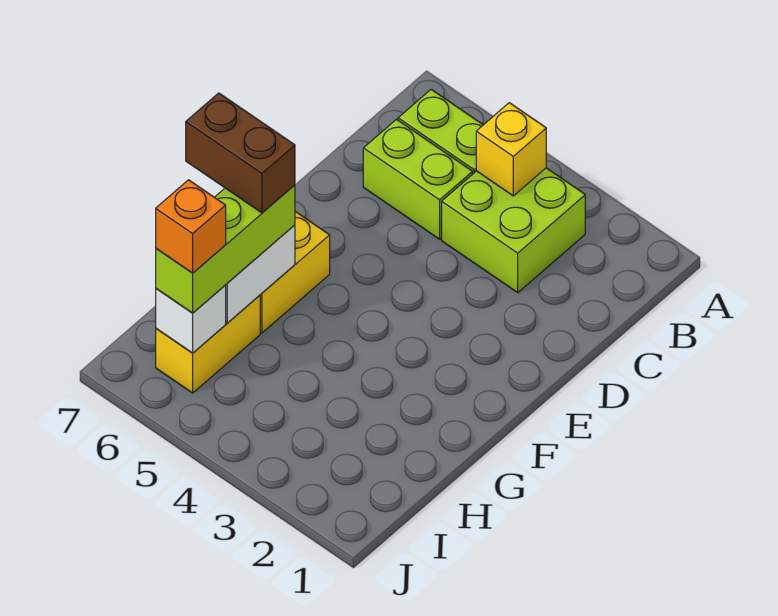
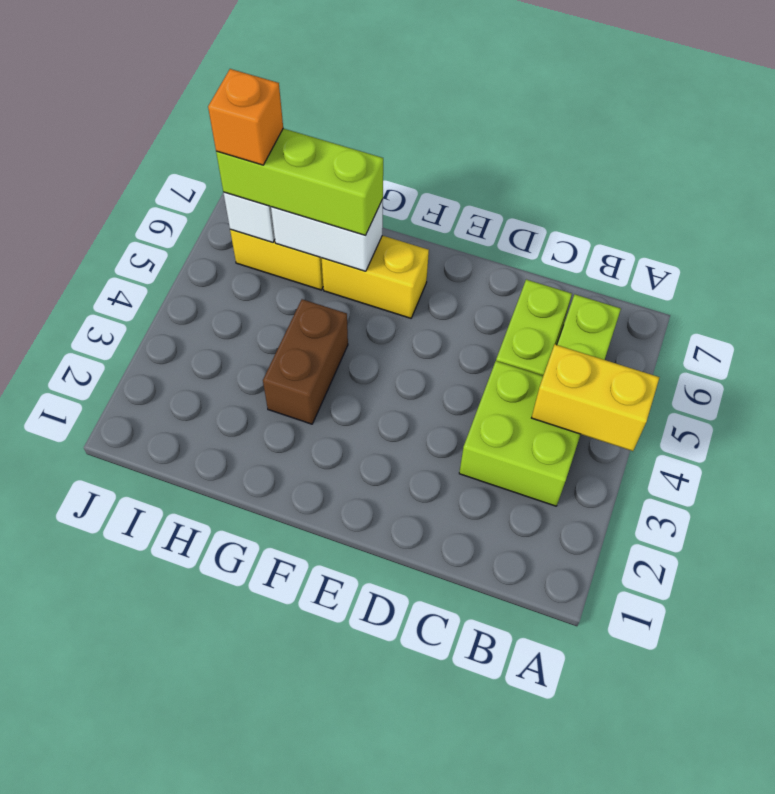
yellow 1x1 brick [476,103,546,196] -> yellow 1x2 brick [532,344,659,451]
brown 1x2 brick [186,93,295,213] -> brown 1x2 brick moved to [263,299,348,424]

